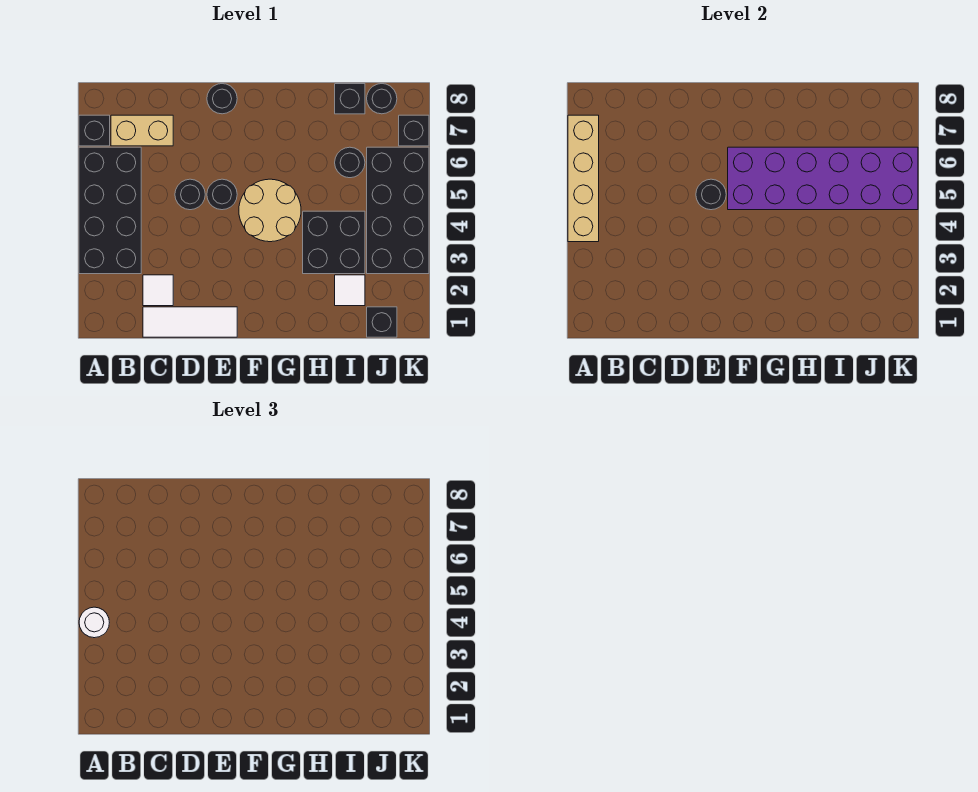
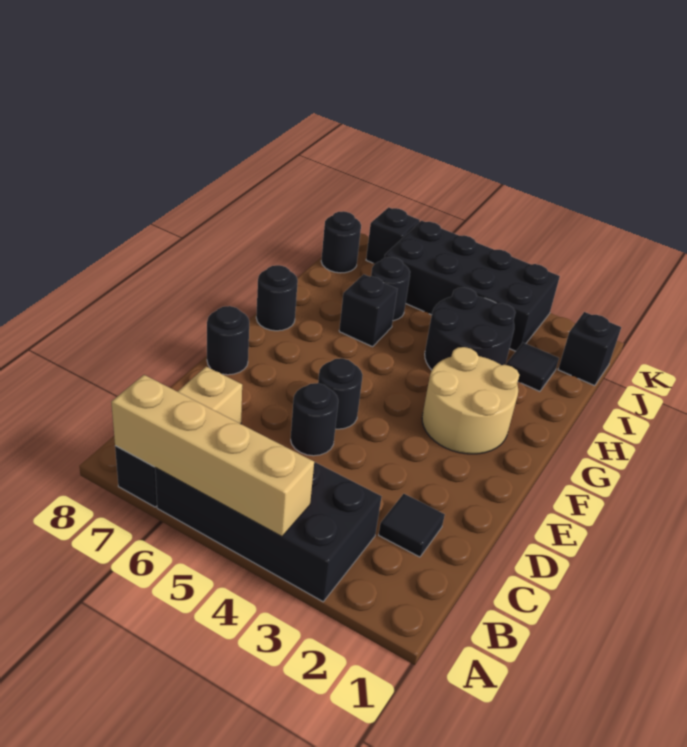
white 1x1 round brick [79,607,109,638] -> none
white 1x3 tile [143,307,237,337] -> none
white 1x1 tile [143,275,173,306] -> black 1x1 tile [379,494,445,557]
black 1x1 round brick [696,179,726,210] -> black 1x1 round brick moved to [256,265,298,331]
tan 2x2 round brick [239,179,301,242] -> tan 2x2 round brick moved to [422,347,519,454]
purple 2x6 brick [728,147,918,210] -> none
black 2x2 brick [303,211,365,274] -> black 2x2 round brick [425,288,515,370]
white 1x1 tile [335,275,365,306] -> black 1x1 tile [506,343,559,391]
black 1x1 brick [335,84,365,114] -> black 1x1 brick moved to [339,274,397,347]

